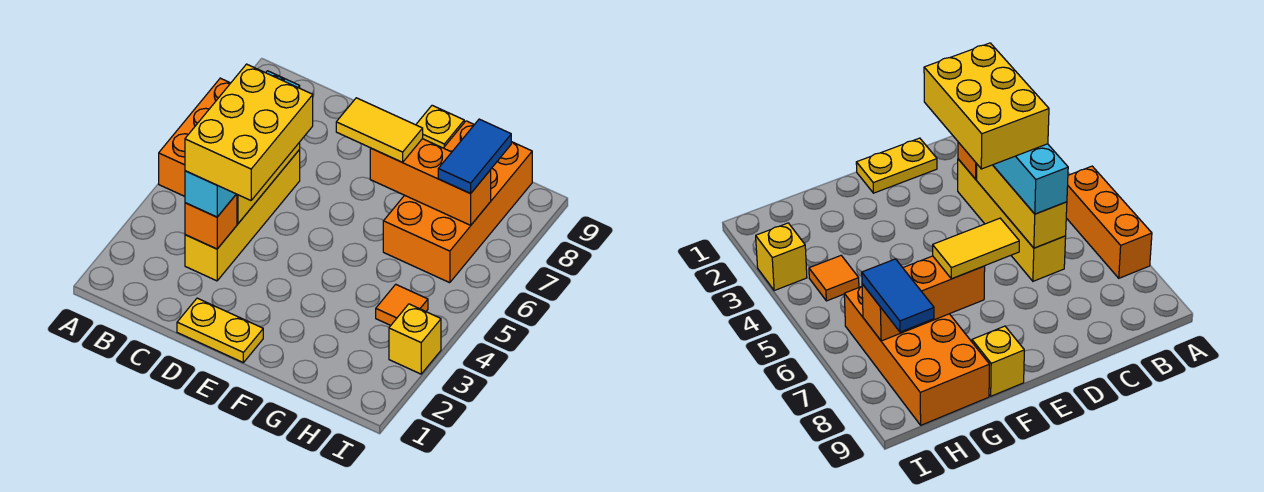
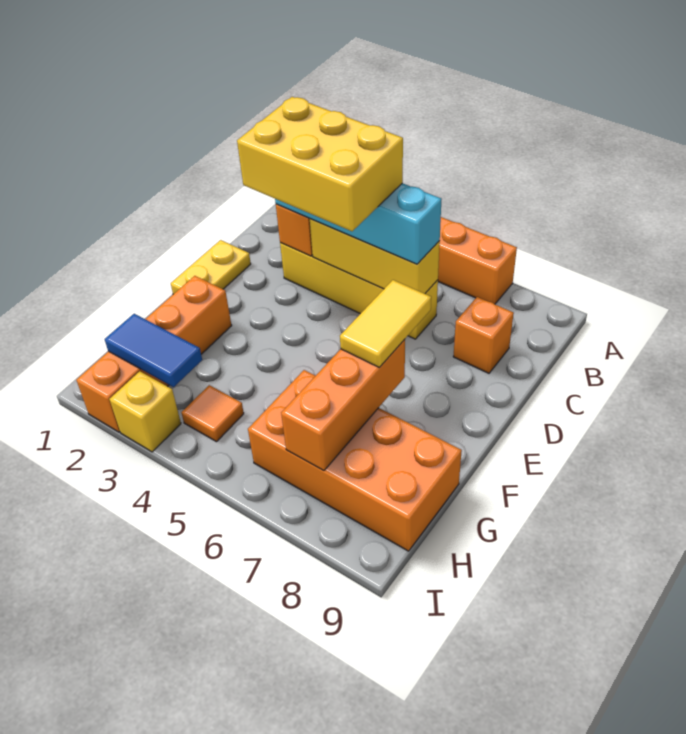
none -> orange 1x1 brick [453,297,514,373]
none -> orange 1x4 brick [76,276,232,432]
yellow 1x1 brick [416,105,464,148] -> none
blue 1x2 tile [438,119,511,194] -> blue 1x2 tile moved to [105,314,202,387]

